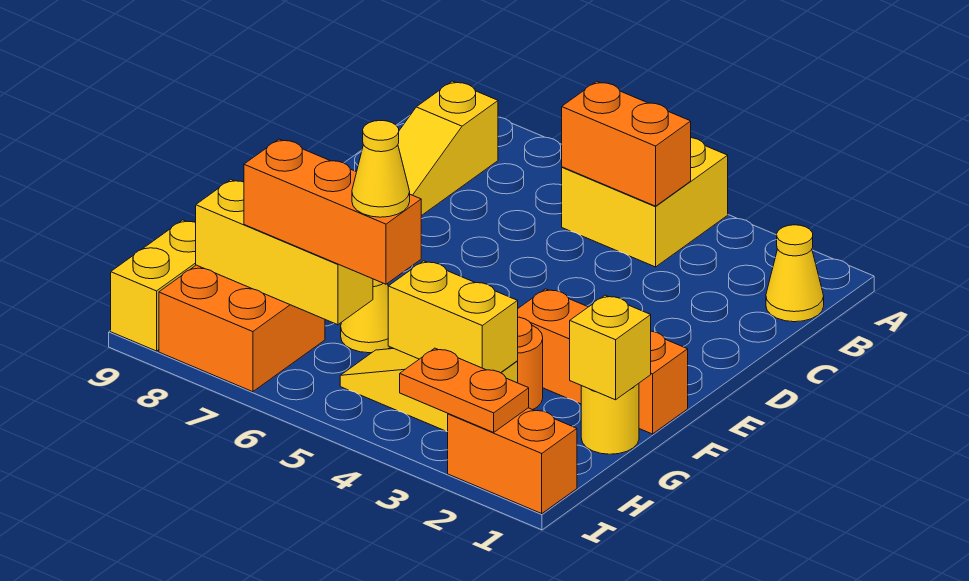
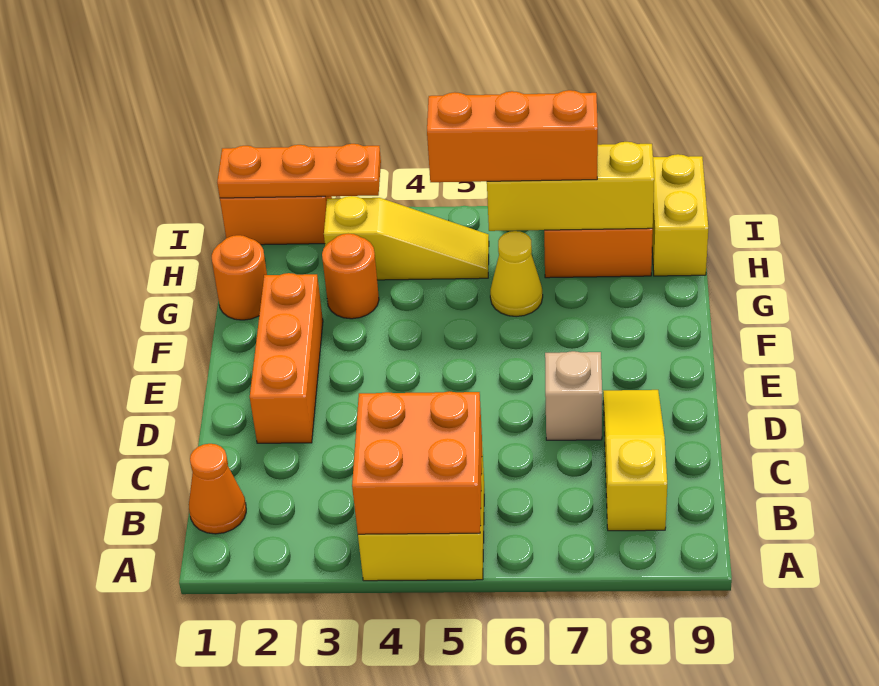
yellow 1x1 cone [766,225,824,322] -> orange 1x1 cone [189,444,246,534]
orange 1x2 brick [562,81,691,206] -> orange 2x2 brick [352,391,482,534]
none -> tan 1x1 brick [545,351,602,440]
orange 1x3 brick [518,289,688,434] -> orange 1x3 brick turned to [250,273,323,443]
yellow 1x1 round brick [581,384,639,454] -> orange 1x1 round brick [212,235,267,320]
yellow 1x1 brick [570,295,651,400] -> none
yellow 1x2 brick [388,261,518,373] -> none
yellow 1x1 cone [352,121,410,217] -> none
orange 1x2 plate [400,348,529,432] -> orange 1x3 plate [217,144,381,198]

